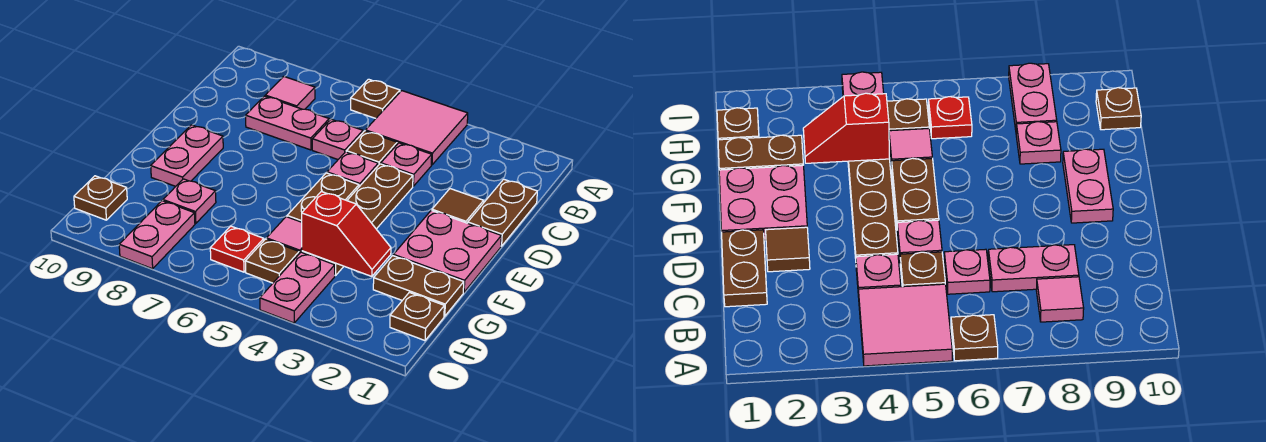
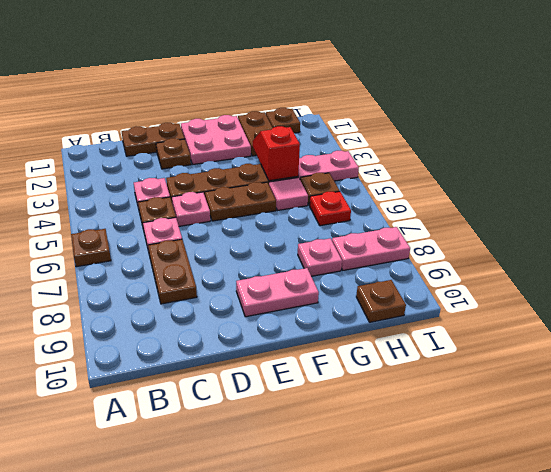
pink 2x2 tile [365,91,468,165] -> none
pink 1x1 tile [265,76,315,109] -> none
pink 1x2 plate [246,96,329,150] -> brown 1x2 plate [148,239,197,304]
brown 1x1 tile [432,189,484,223] -> brown 1x1 plate [156,138,191,169]

